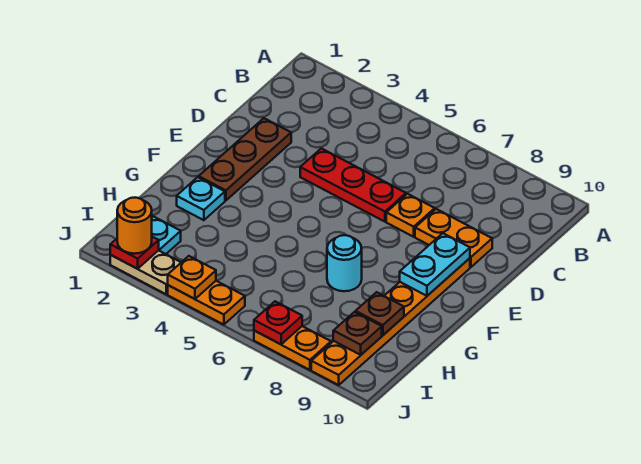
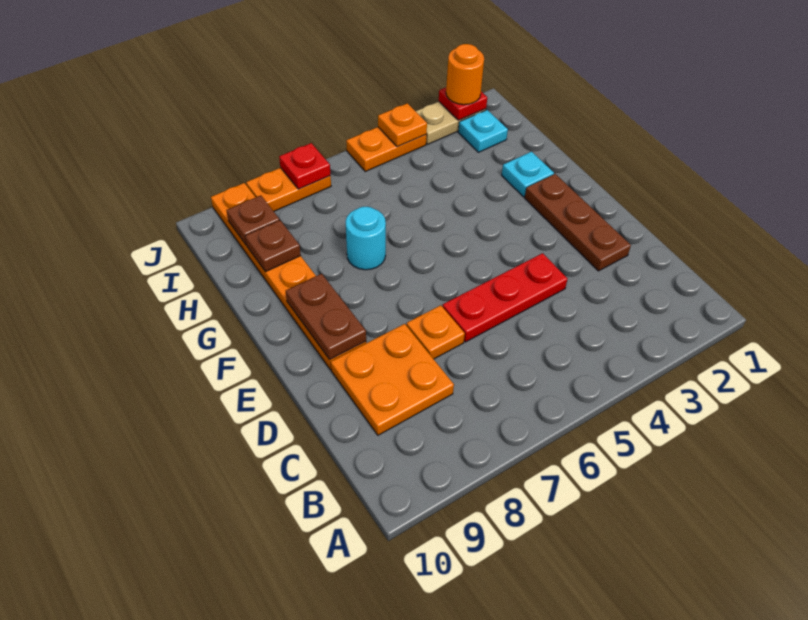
orange 1x2 plate [415,209,492,267] -> orange 2x2 plate [331,324,454,435]
cyan 1x2 plate [400,233,470,296] -> brown 1x2 plate [286,274,366,360]

